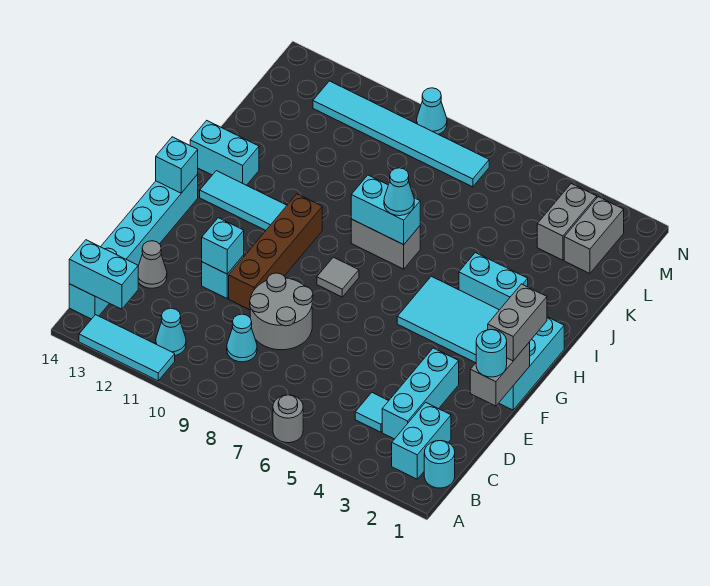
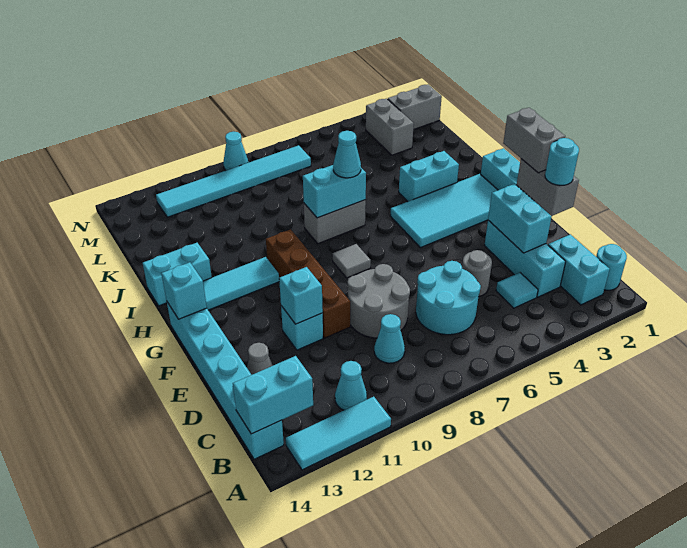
grey 1x1 round brick [273,395,303,443] -> grey 1x1 round brick moved to [462,250,492,296]
none -> cyan 2x2 round brick [416,261,481,335]
none -> cyan 1x2 brick [488,184,552,253]
grey 1x2 brick [564,197,624,274] -> grey 1x2 brick turned to [388,84,442,130]

